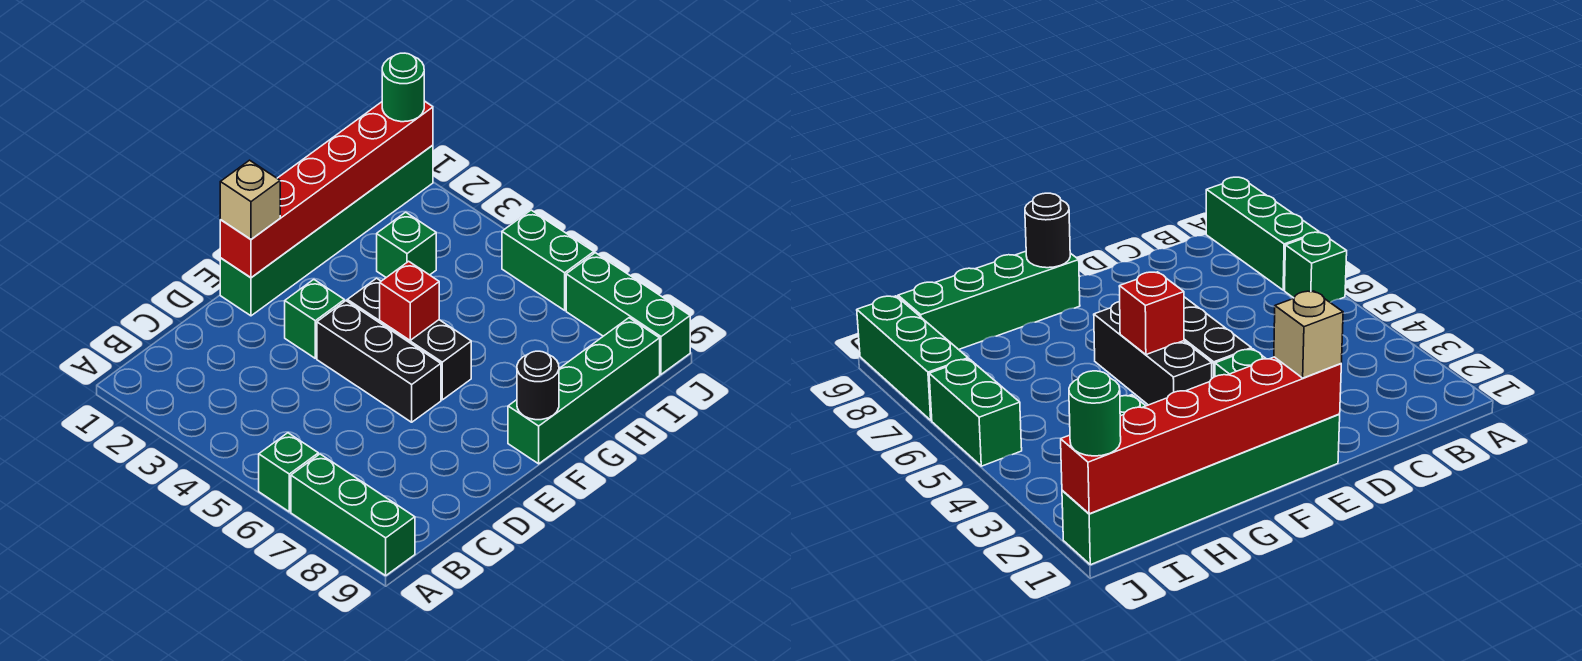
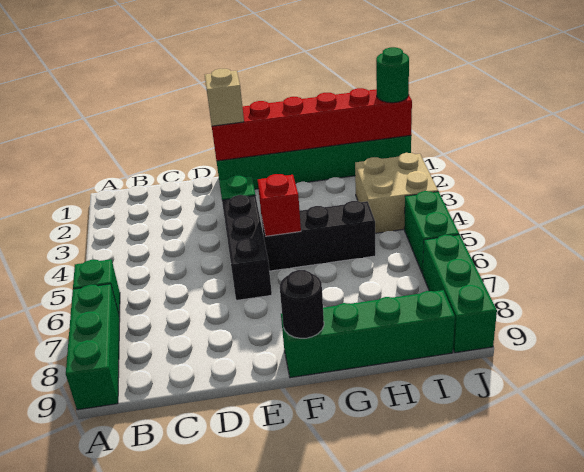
black 1x3 brick [347,278,471,400] -> black 1x3 brick turned to [262,201,376,271]
green 1x1 brick [377,212,436,277] -> none
none -> tan 2x2 brick [355,153,438,233]

